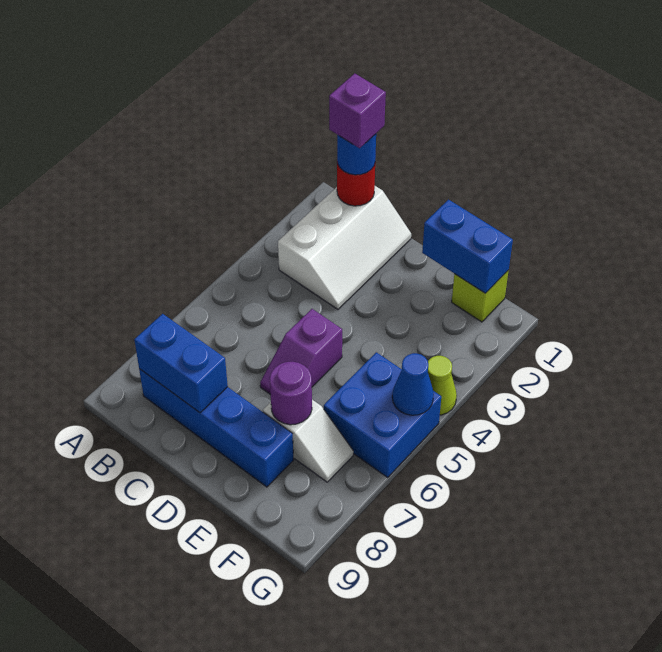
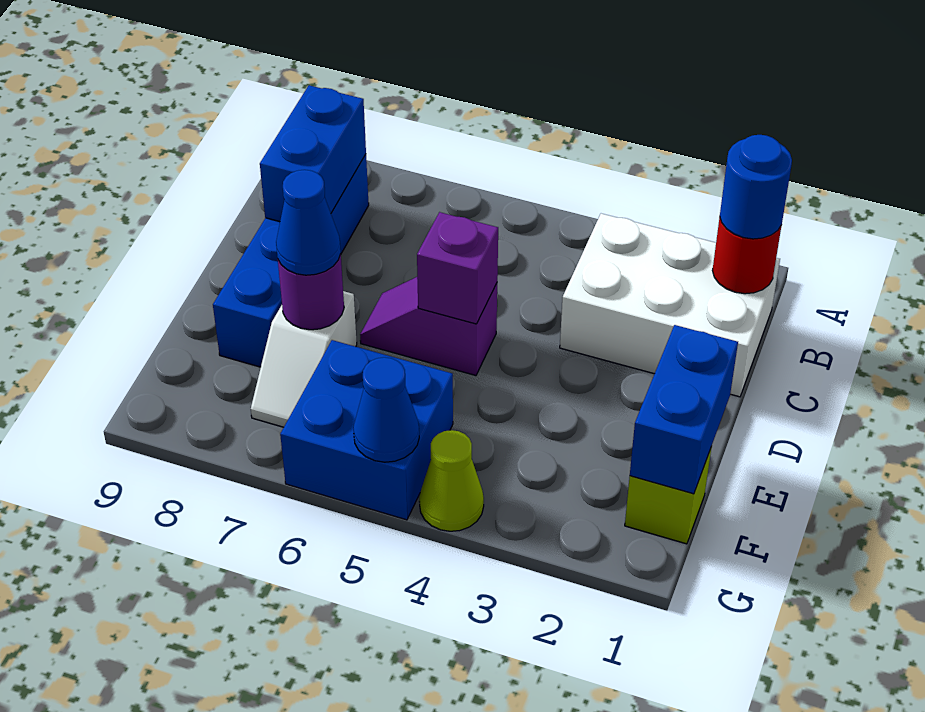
white 2x3 slope [278,186,411,309] -> white 2x3 brick [560,214,780,397]
purple 1x1 brick [329,73,386,148] -> purple 1x1 brick moved to [417,212,498,324]
none -> blue 1x1 cone [276,170,341,275]

